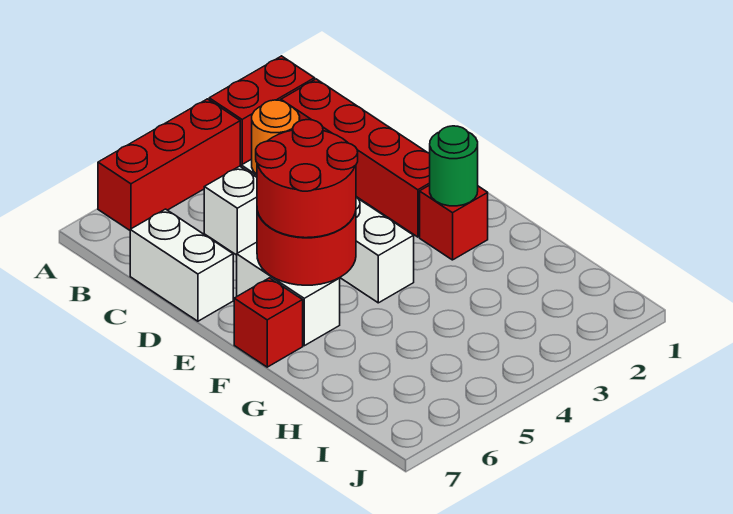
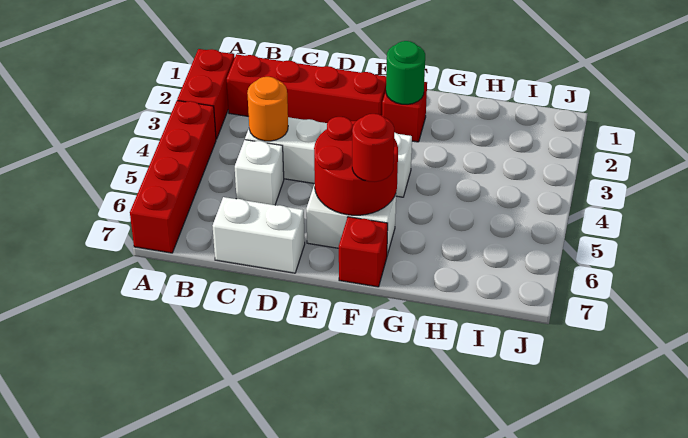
red 1x3 brick [98,99,240,230] -> red 1x4 brick [130,101,216,253]
red 2x2 round brick [256,120,358,238] -> red 1x1 round brick [352,114,394,182]

